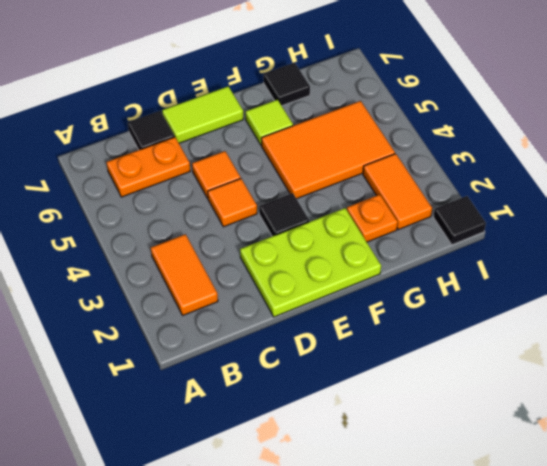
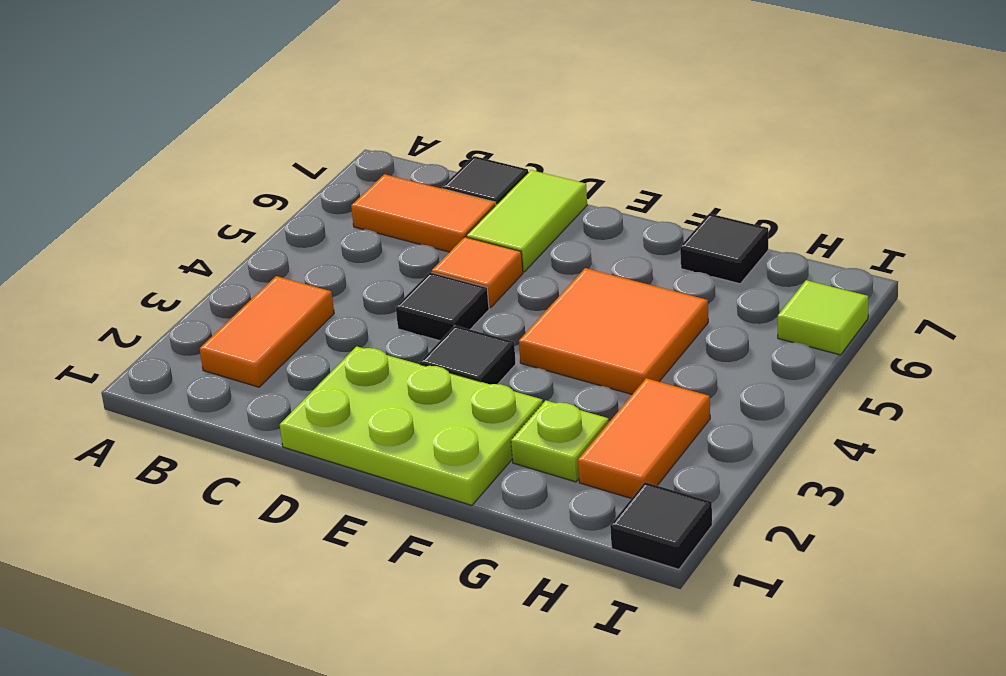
orange 1x2 plate [107,137,190,197] -> orange 1x2 tile [351,174,496,252]
orange 1x1 tile [208,179,257,227] -> black 1x1 tile [396,272,489,341]
lime 1x2 tile [162,86,243,143] -> lime 1x2 tile turned to [466,170,587,272]
orange 2x3 tile [261,101,395,199] -> orange 2x2 tile [519,268,708,394]
lime 1x1 tile [246,100,293,145] -> lime 1x1 tile moved to [778,280,869,355]
orange 1x1 plate [347,195,398,242] -> lime 1x1 plate [511,401,609,482]

